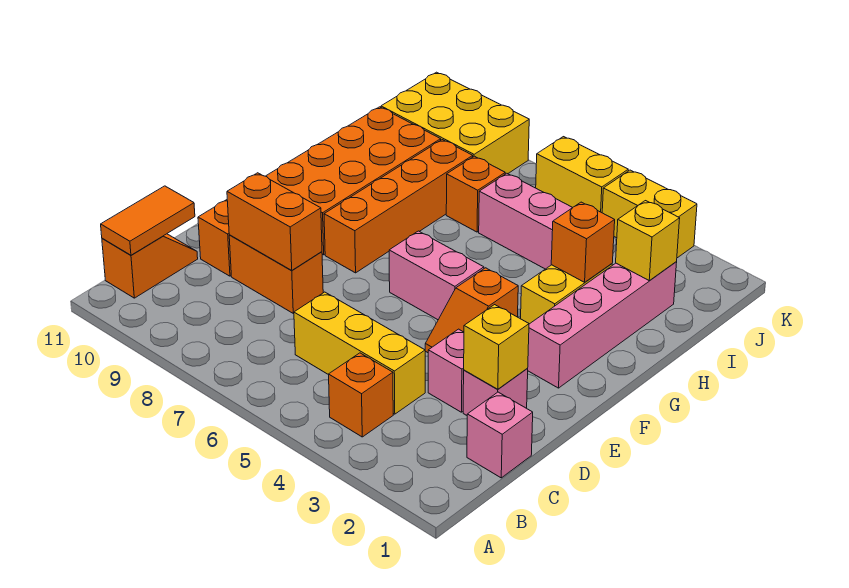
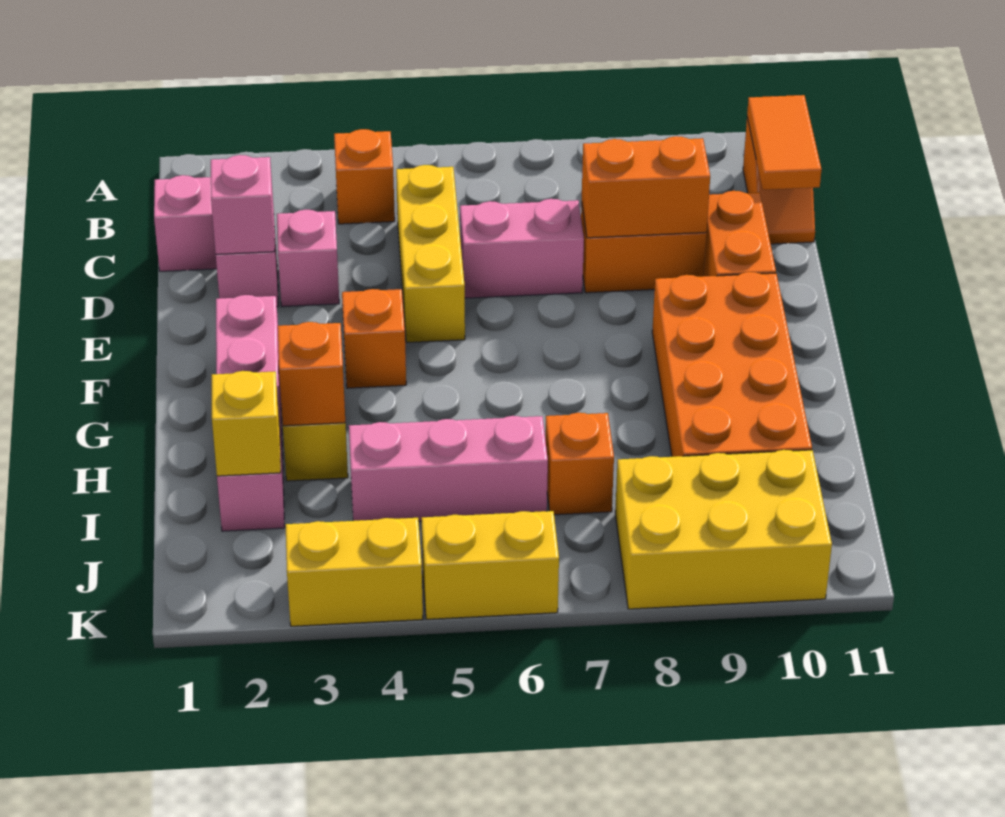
yellow 1x3 brick [294,292,425,414] -> yellow 1x3 brick turned to [396,165,465,342]
yellow 1x1 brick [464,305,529,389] -> pink 1x1 brick [211,155,275,254]
pink 1x2 brick [389,231,484,320] -> pink 1x2 brick moved to [460,199,584,298]
orange 1x4 brick [324,140,473,273] -> none

